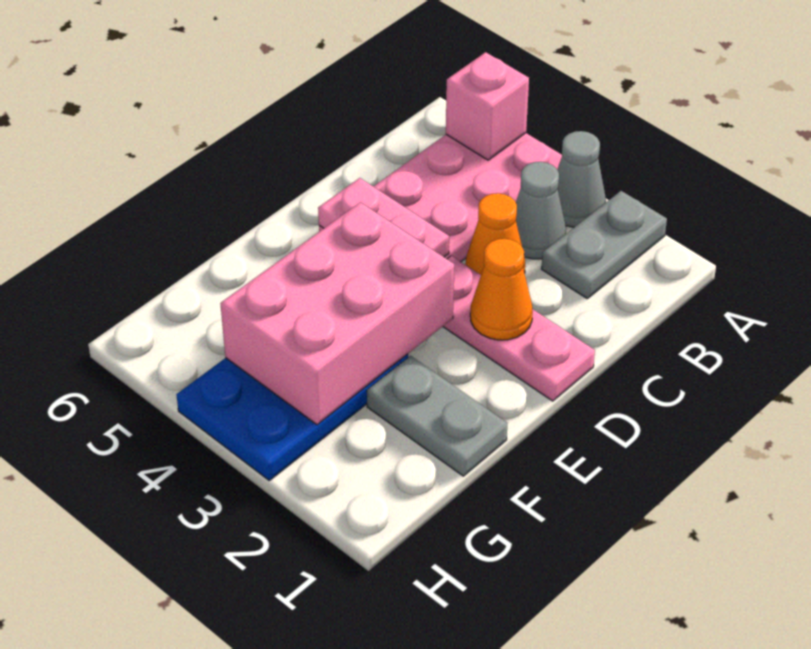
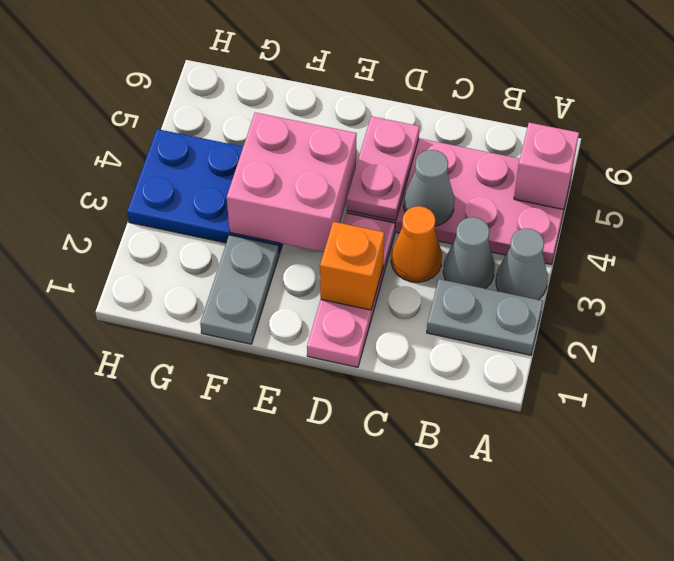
none -> grey 1x1 cone [404,150,455,226]
orange 1x1 cone [470,239,533,340] -> orange 1x1 brick [320,222,384,310]
pink 2x3 brick [220,202,454,425] -> pink 2x2 brick [227,113,357,252]

